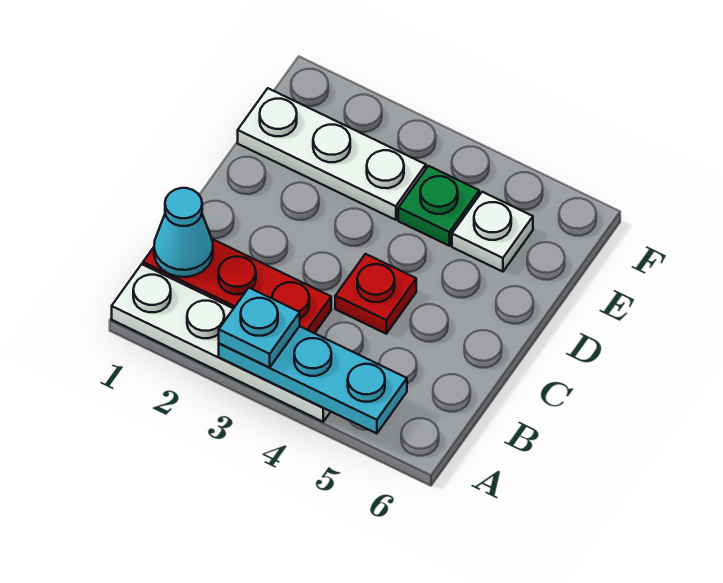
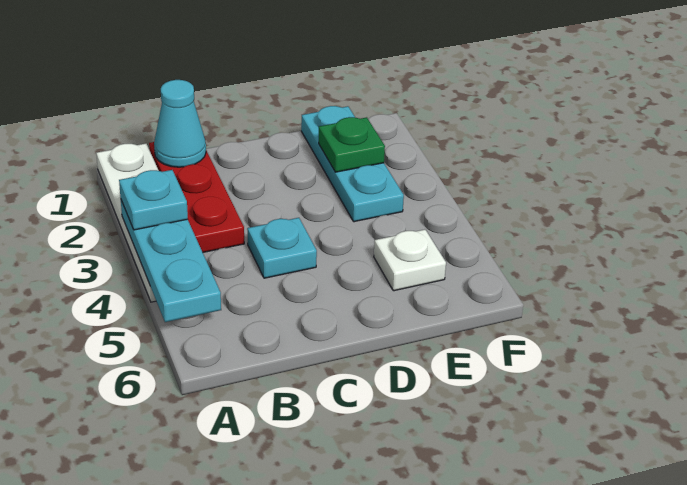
red 1x1 plate [335,254,416,334] -> cyan 1x1 plate [247,218,317,278]
white 1x3 plate [238,88,426,220] -> cyan 1x3 plate [301,106,404,222]
green 1x1 plate [398,166,479,246] -> green 1x1 plate moved to [319,117,385,172]

